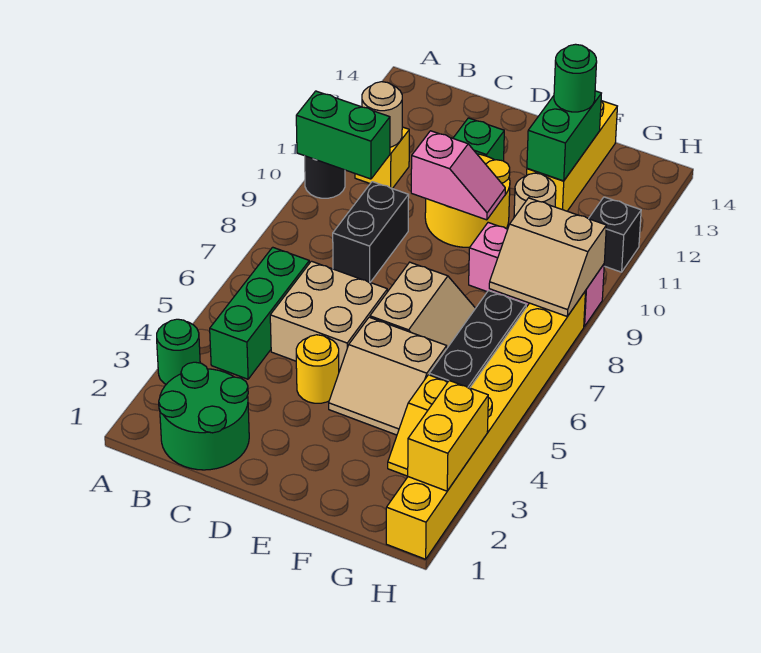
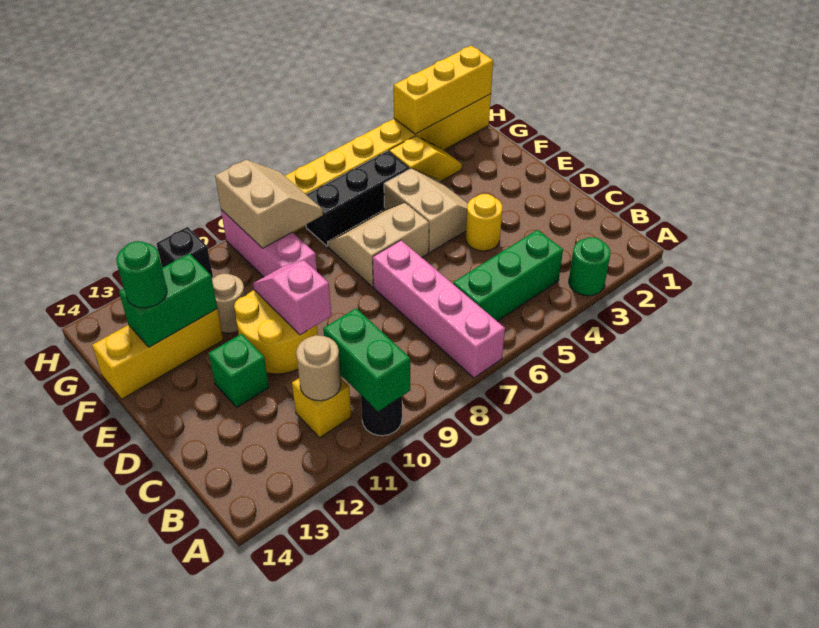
none -> pink 1x4 brick [373,240,505,378]
green 2x2 round brick [159,362,249,470] -> none
tan 2x2 brick [270,261,387,371] -> none
black 1x2 brick [333,182,409,282] -> none
yellow 1x2 brick [408,381,488,491] -> yellow 1x3 brick [394,46,493,134]

